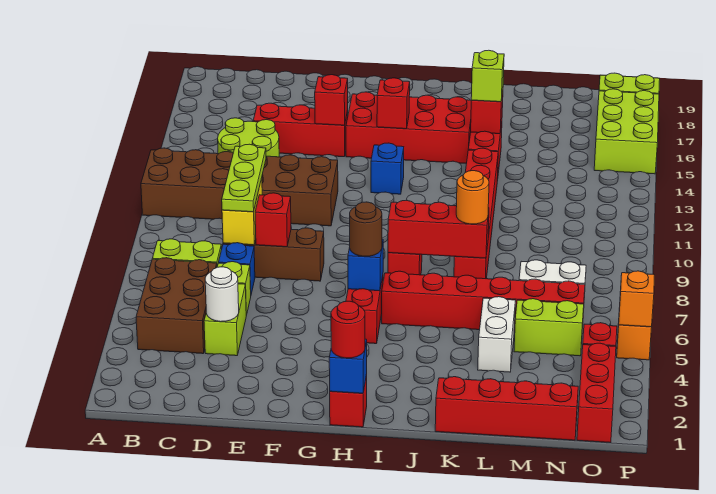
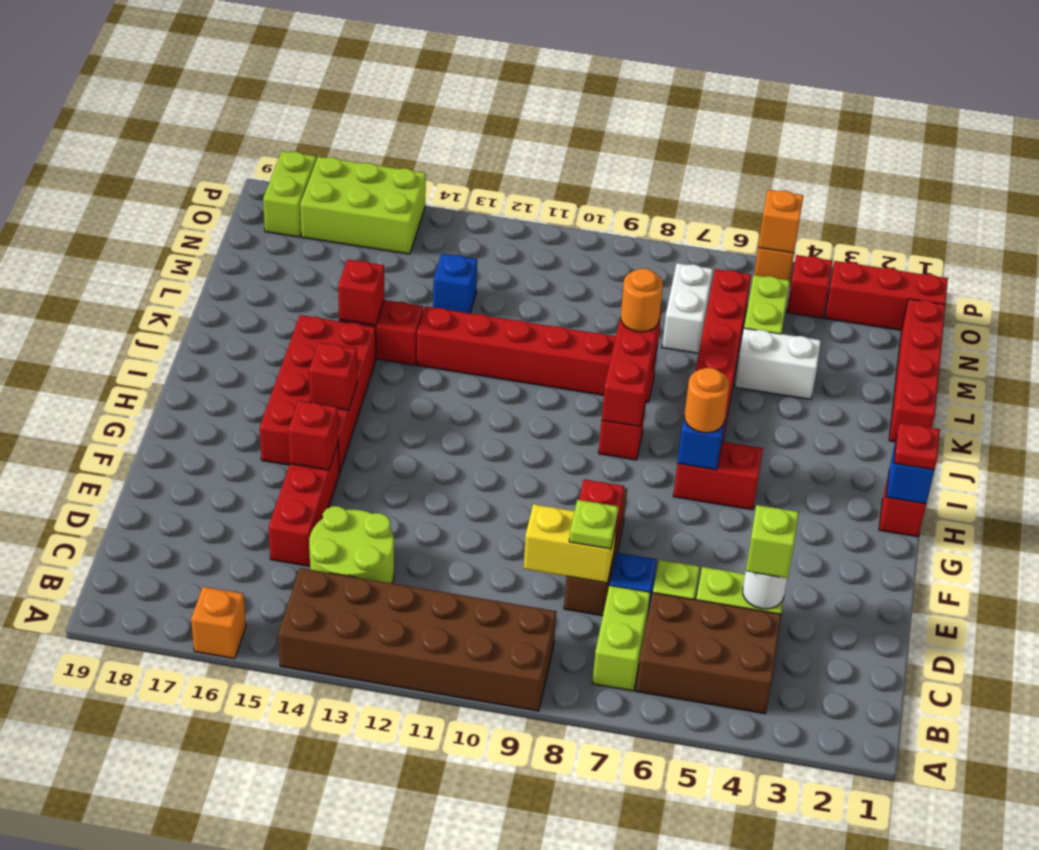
brown 2x6 brick [141,148,338,226] -> brown 2x6 brick turned to [278,568,556,711]
none -> orange 1x1 brick [191,587,246,659]
lime 1x3 plate [222,144,266,212] -> lime 1x1 plate [569,500,619,549]
red 1x1 round brick [331,301,365,358] -> red 1x1 plate [894,423,940,470]
brown 1x1 round brick [350,202,382,256] -> orange 1x1 round brick [684,368,729,433]
blue 1x1 brick [371,143,404,194] -> blue 1x1 brick moved to [433,254,477,313]
lime 1x1 brick [471,50,504,102] -> lime 1x1 brick moved to [746,505,799,578]

